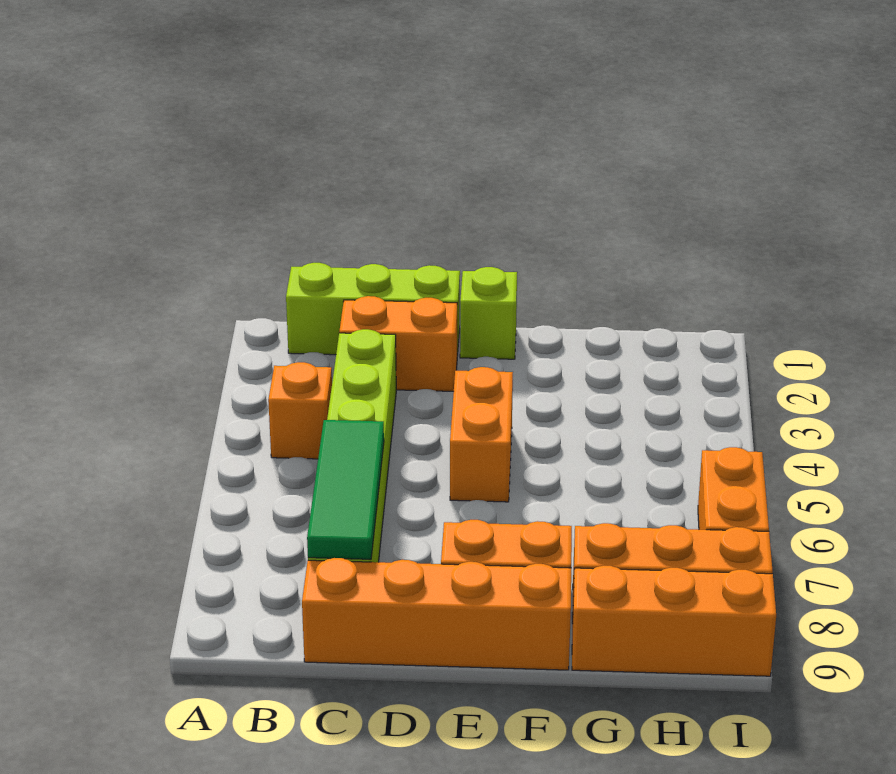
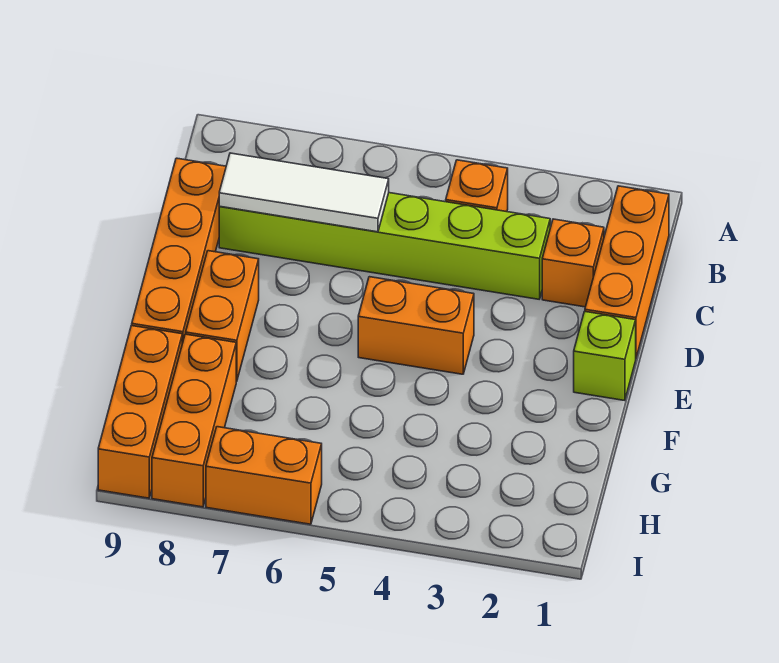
lime 1x3 brick [286,263,460,356] -> orange 1x3 brick [585,186,669,357]
orange 1x2 brick [339,296,457,391] -> orange 1x1 brick [542,219,604,307]
green 1x3 tile [307,420,384,559] -> white 1x3 tile [219,153,389,232]

